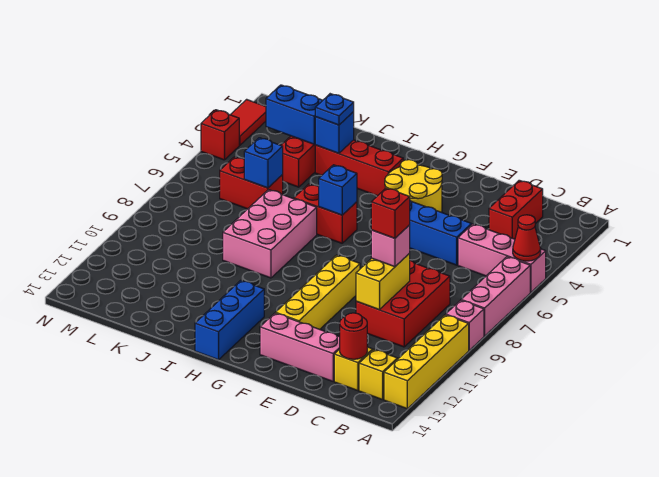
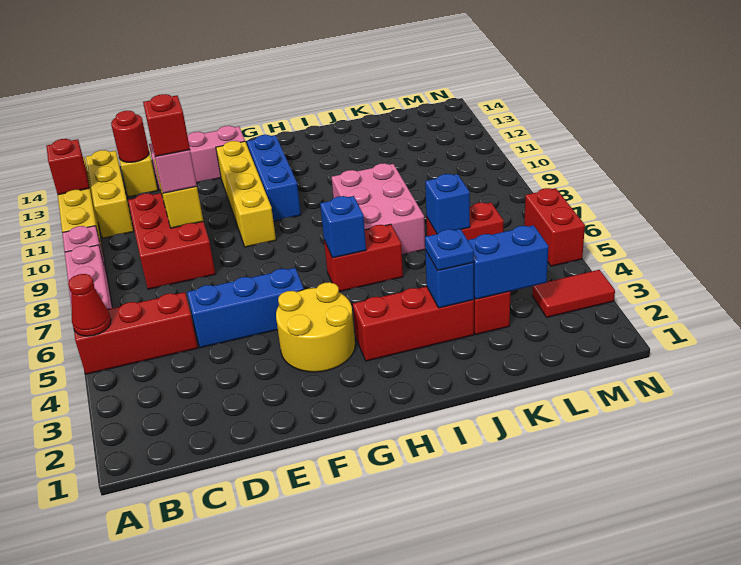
pink 1x3 brick [458,224,546,292] -> red 1x3 brick [74,292,198,374]
yellow 1x1 brick [359,350,397,400] -> yellow 1x3 brick [86,150,134,238]
red 1x2 brick [489,180,543,239] -> red 1x2 brick moved to [524,188,585,266]
blue 1x3 brick [195,280,264,360] -> blue 1x3 brick moved to [247,135,301,221]
red 1x2 tile [230,99,266,145] -> red 1x2 tile turned to [533,270,615,317]
red 1x1 brick [201,110,239,160] -> red 1x1 brick moved to [46,139,89,195]

